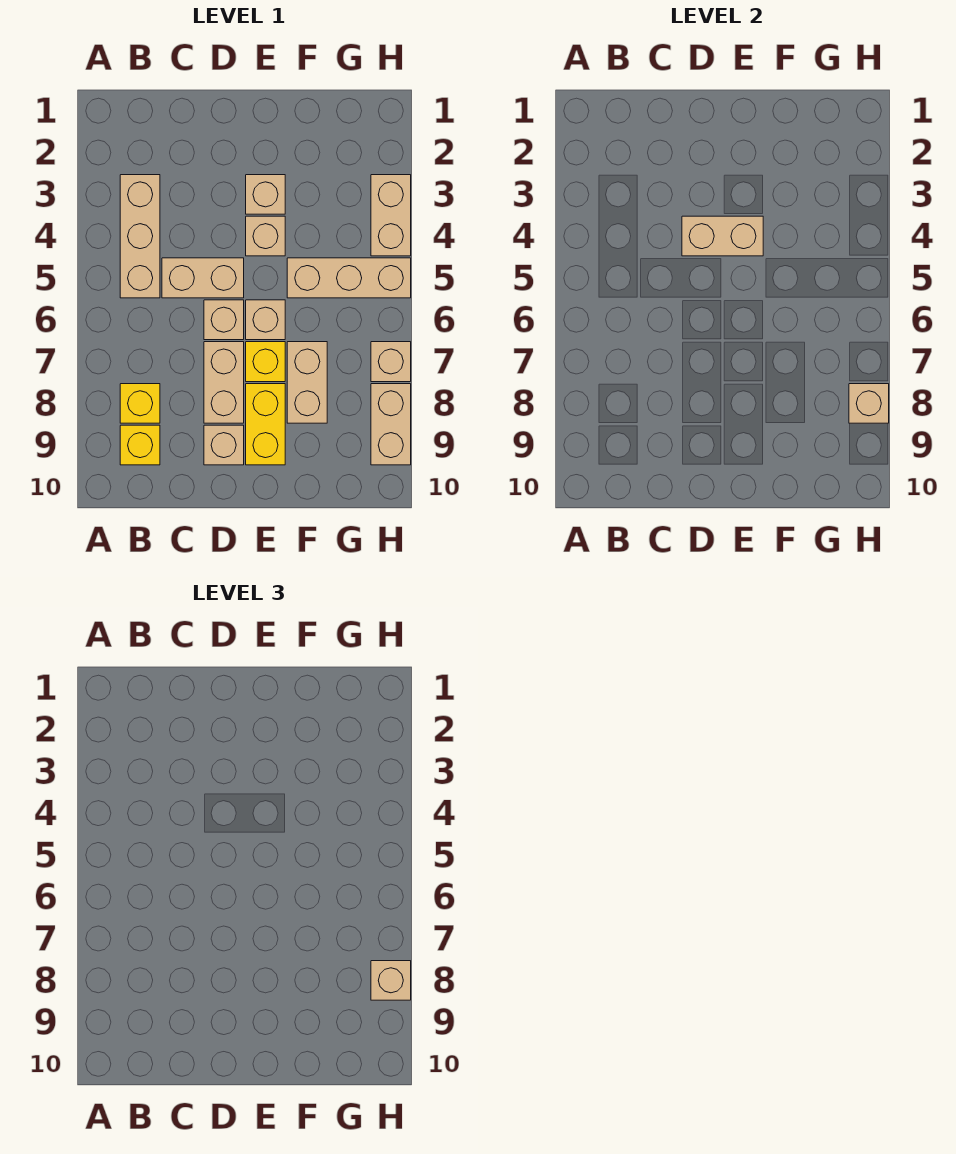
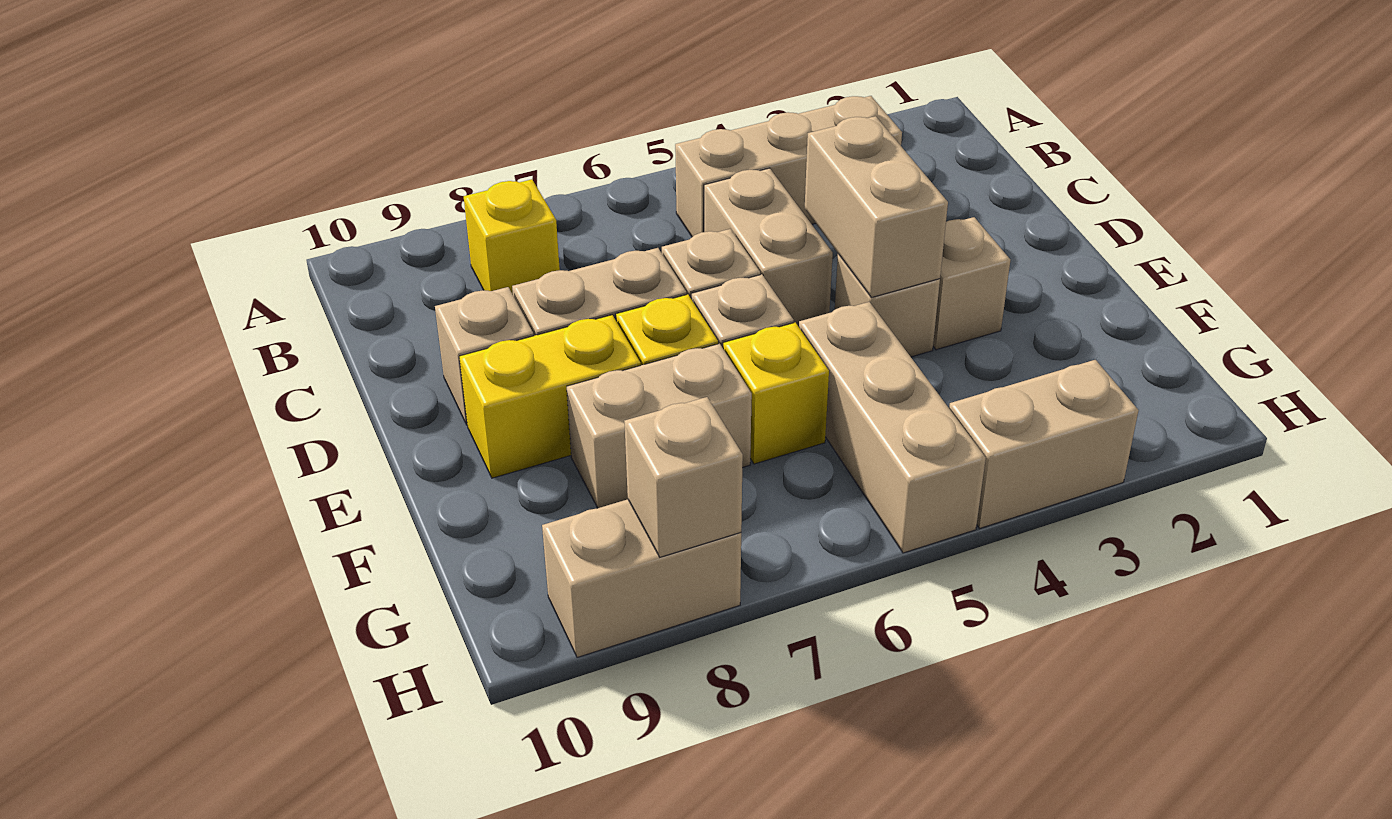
yellow 1x1 brick [120,425,160,465] -> yellow 1x1 brick moved to [723,323,829,464]
tan 1x1 brick [371,342,411,382] -> none
tan 1x1 brick [371,961,411,1000] -> none

